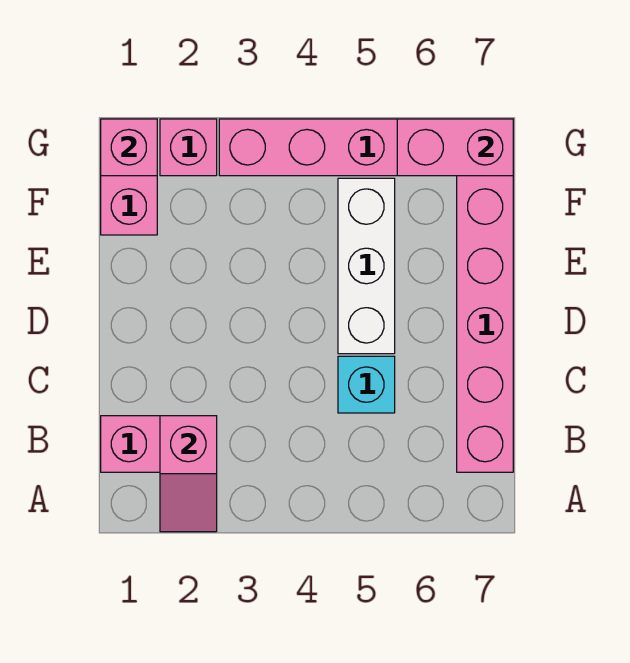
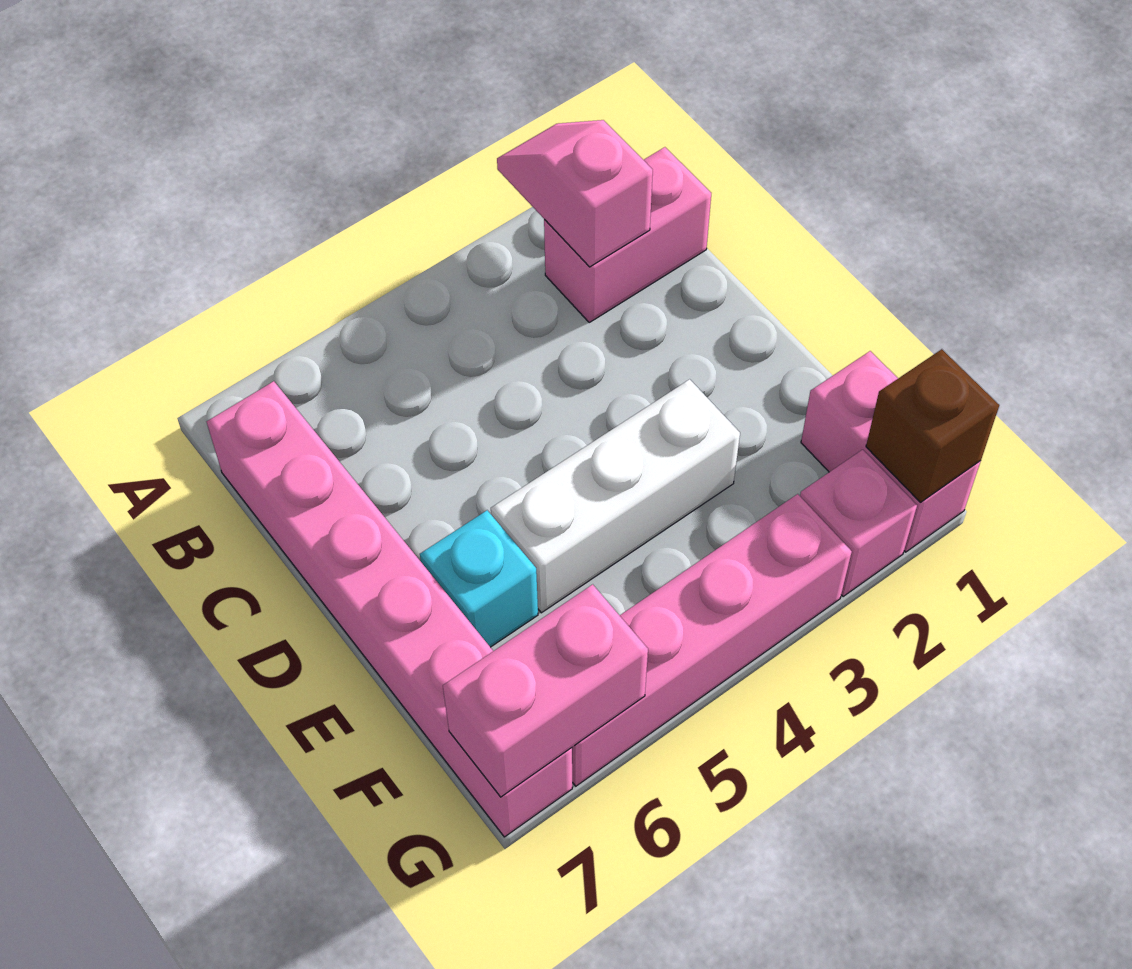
cyan 1x1 brick [338,356,395,413] -> cyan 1x1 brick moved to [420,510,538,647]
white 1x3 brick [338,178,395,354] -> white 1x3 brick turned to [491,379,740,613]
pink 1x1 brick [101,119,157,176] -> brown 1x1 brick [866,349,999,502]

